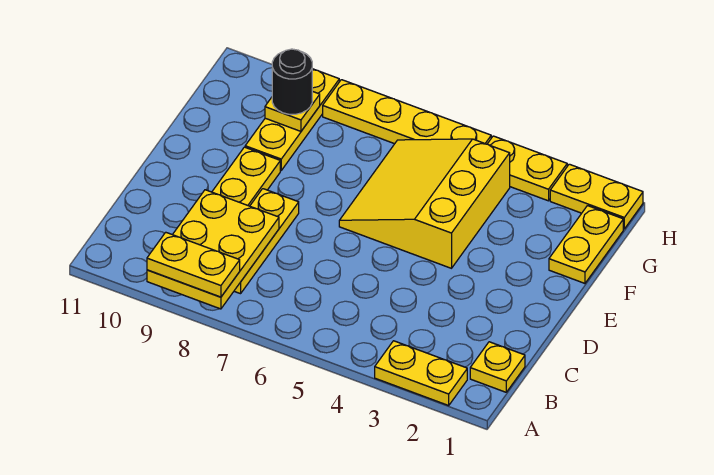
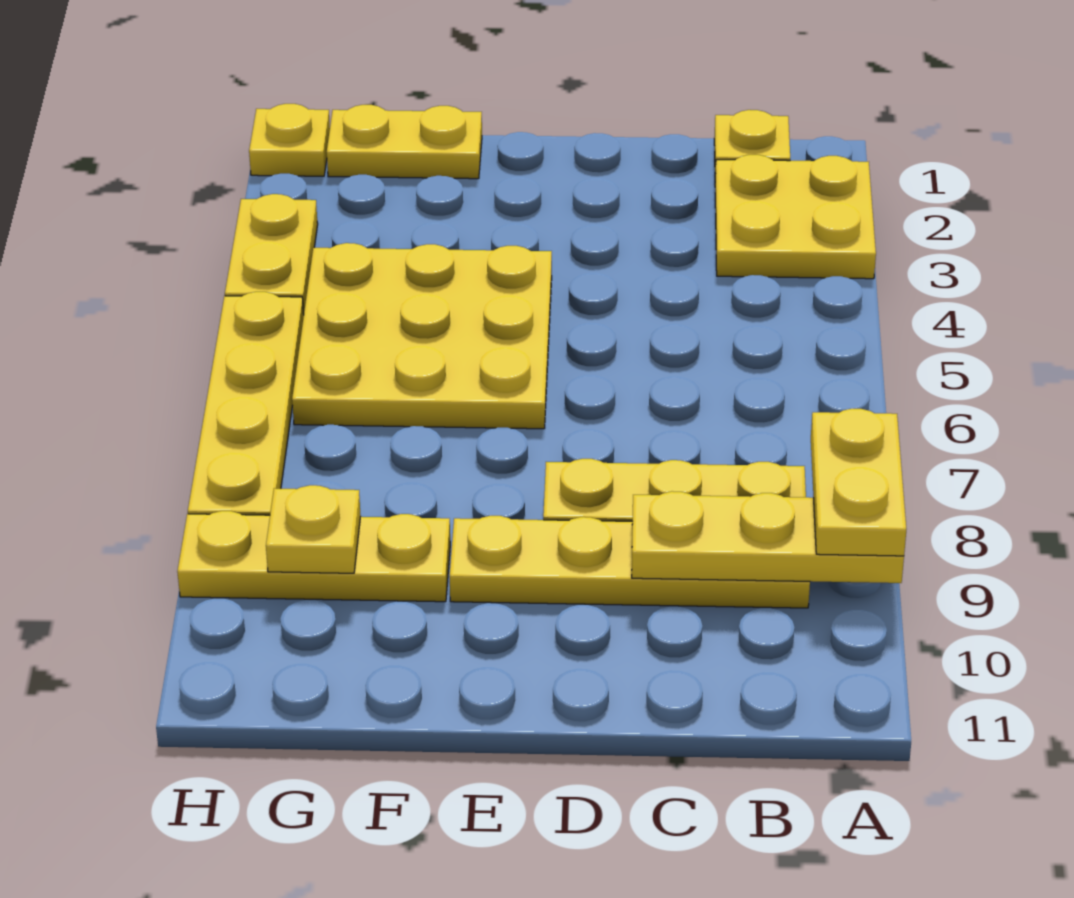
yellow 1x2 plate [375,341,467,405] -> yellow 2x2 plate [715,155,876,279]
yellow 2x3 plate [147,190,279,309] -> yellow 1x3 plate [632,491,904,583]
yellow 3x3 slope [339,139,510,268] -> yellow 3x3 plate [292,243,552,429]
black 1x1 round brick [272,49,312,114] -> none
yellow 1x2 plate [550,164,643,229] -> yellow 1x1 plate [249,104,330,176]

